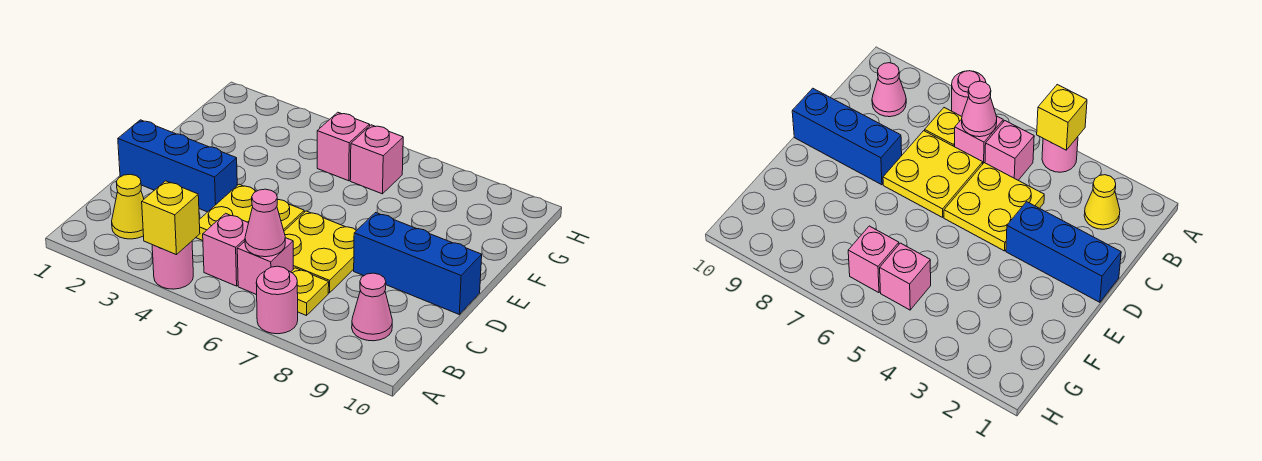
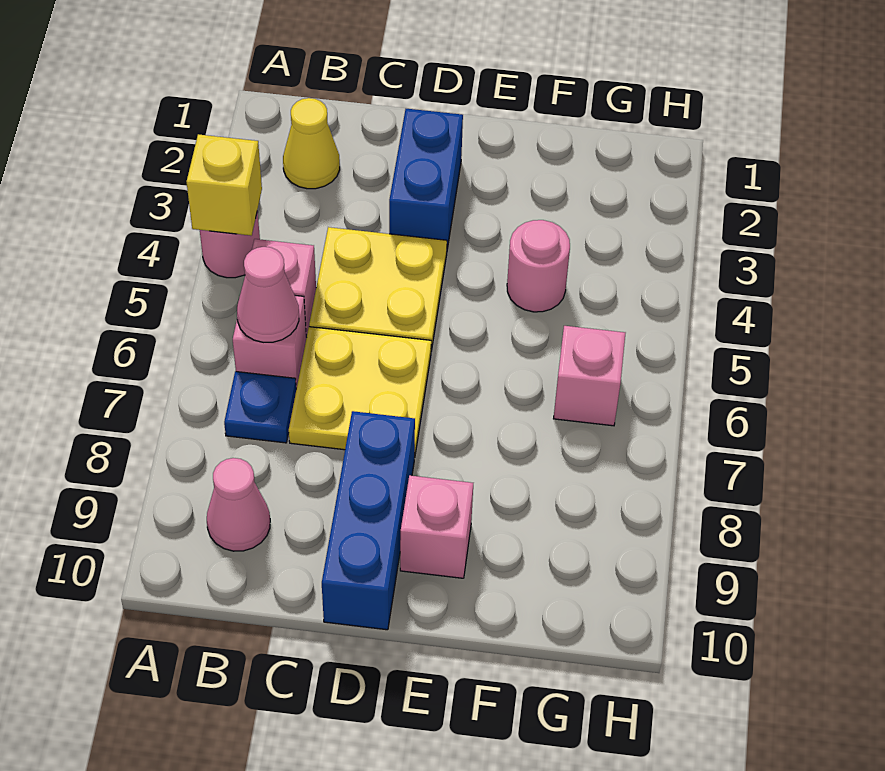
pink 1x1 round brick [256,266,298,334] -> pink 1x1 round brick moved to [507,220,570,312]
yellow 1x1 plate [291,268,329,316] -> blue 1x1 plate [224,371,296,443]
blue 1x3 brick [118,120,237,212] -> blue 1x2 brick [389,109,463,249]
pink 1x1 brick [317,112,370,181] -> pink 1x1 brick moved to [400,475,473,578]

